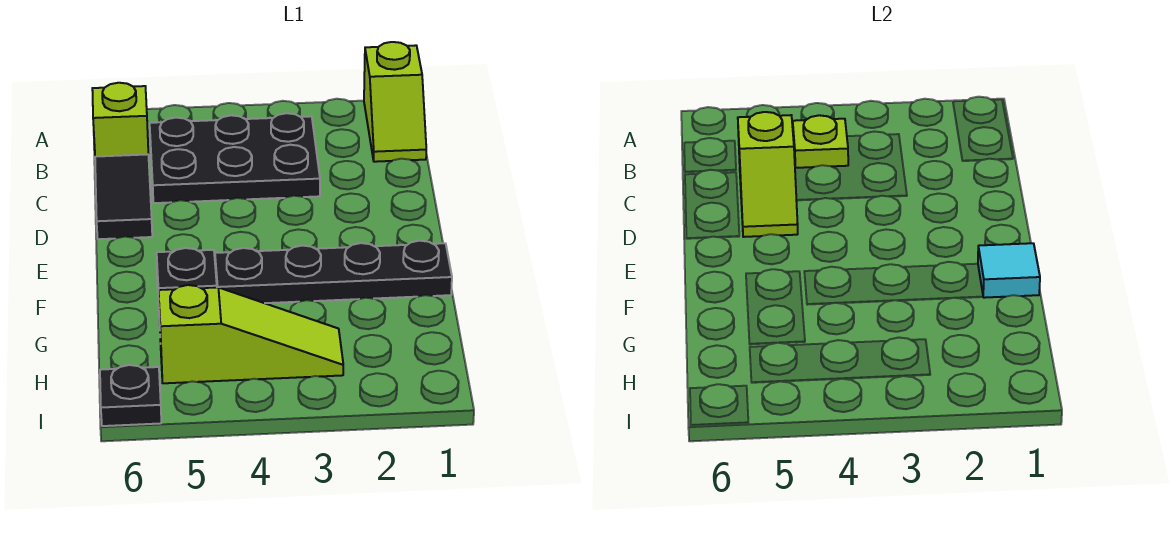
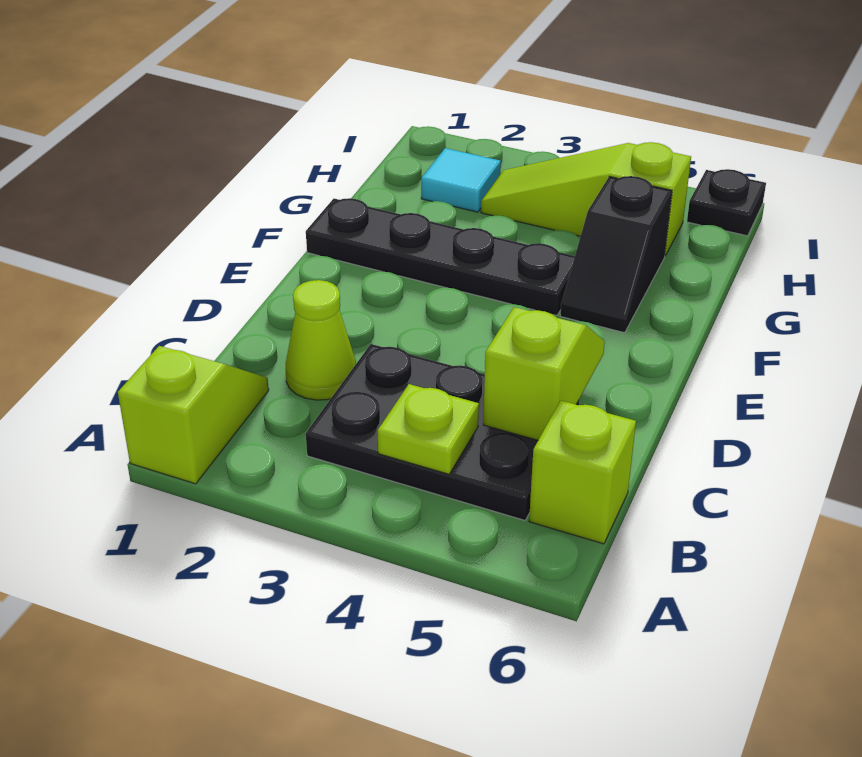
none -> lime 1x1 cone [286,280,356,400]
black 1x2 tile [95,154,152,239] -> none
cyan 1x1 tile [978,243,1040,298] -> cyan 1x1 tile moved to [421,148,501,212]

